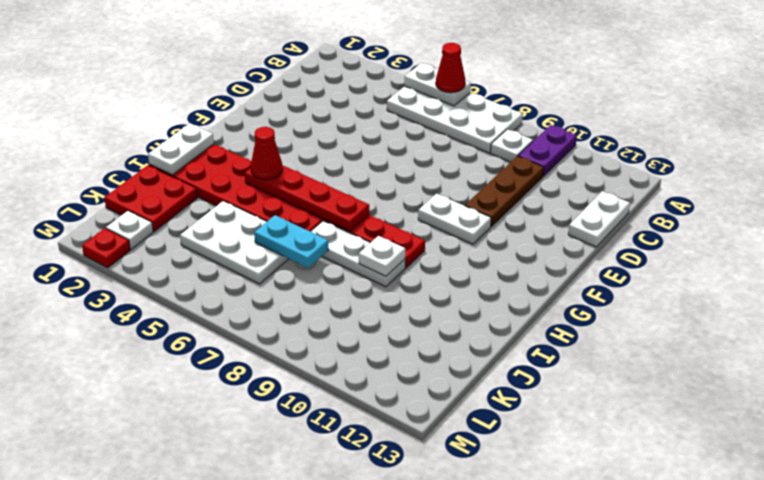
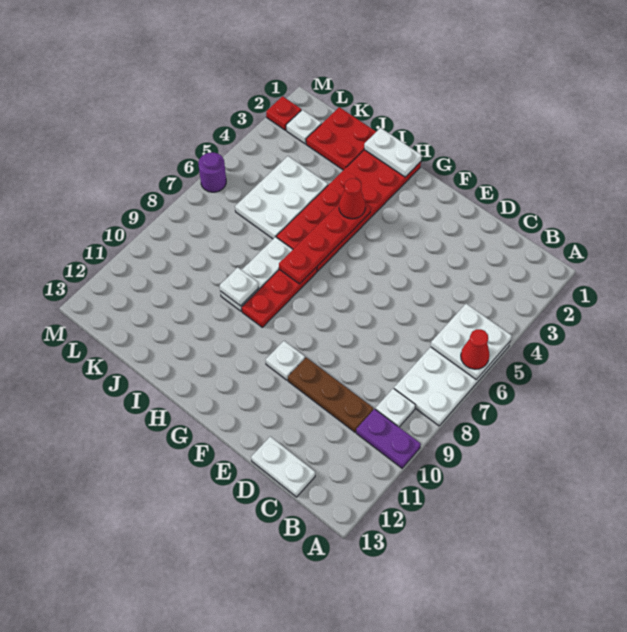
white 1x2 plate [405,63,471,106] -> white 2x2 plate [431,304,512,379]
white 1x2 plate [418,193,491,244] -> white 1x1 plate [266,341,305,380]
cyan 1x2 plate [254,215,329,268] -> none
none -> purple 1x1 round brick [198,152,226,192]

